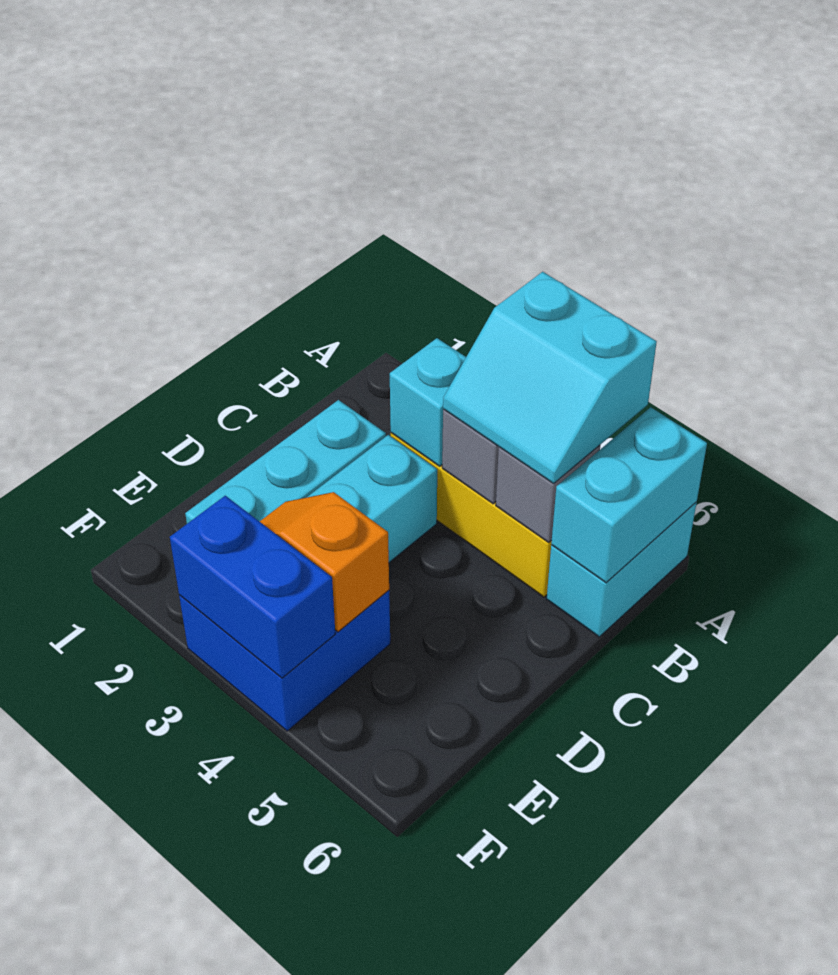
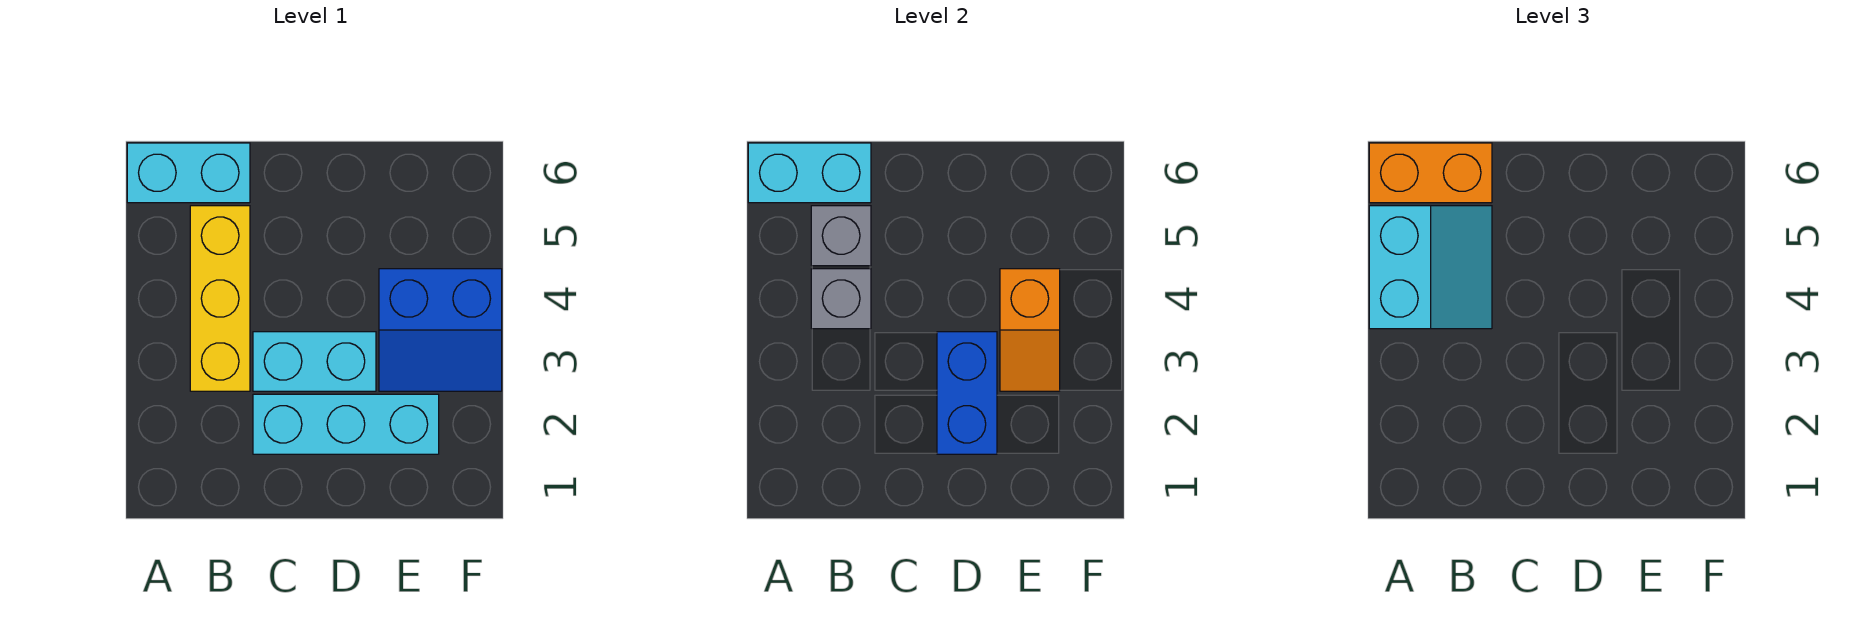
none -> orange 1x2 brick [1369,143,1492,203]
cyan 1x1 brick [390,338,466,466] -> none
blue 2x2 brick [179,590,390,731] -> blue 2x2 slope [379,269,502,391]
blue 1x2 brick [170,496,335,678] -> blue 1x2 brick moved to [937,332,997,454]

